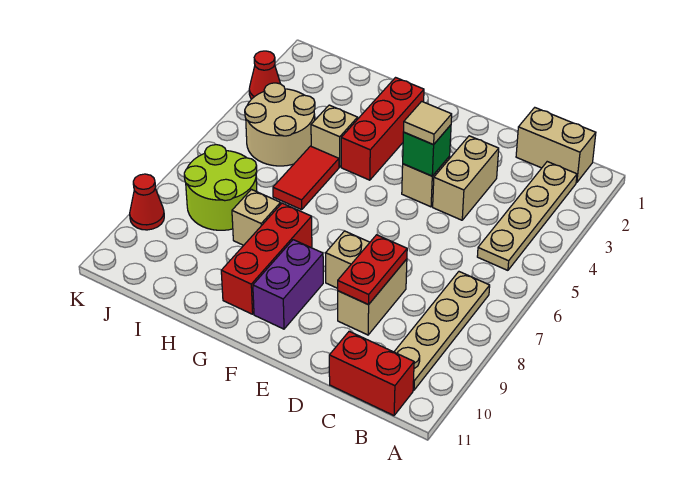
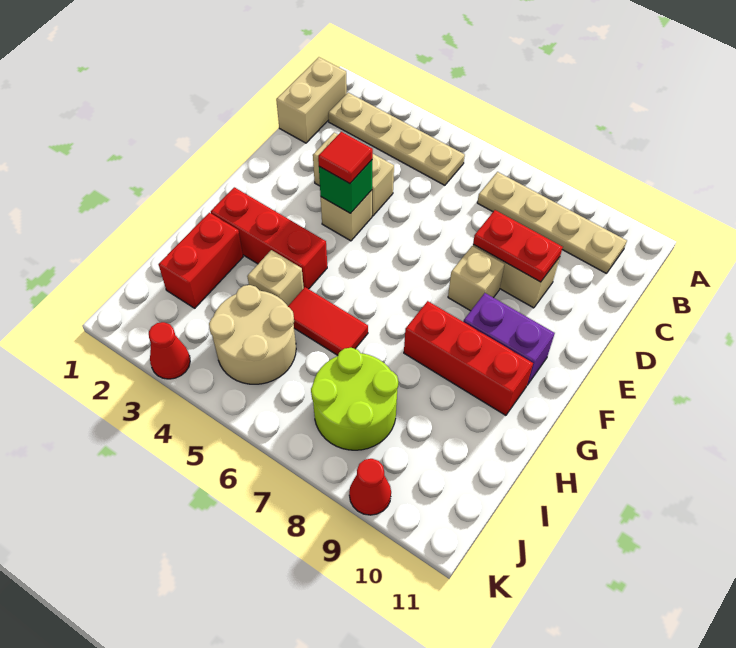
red 1x2 brick [329,331,414,416] -> red 1x2 brick moved to [159,213,243,308]
tan 1x1 tile [404,101,452,145] -> red 1x1 tile [318,132,373,184]
tan 1x1 brick [232,189,281,245] -> none

